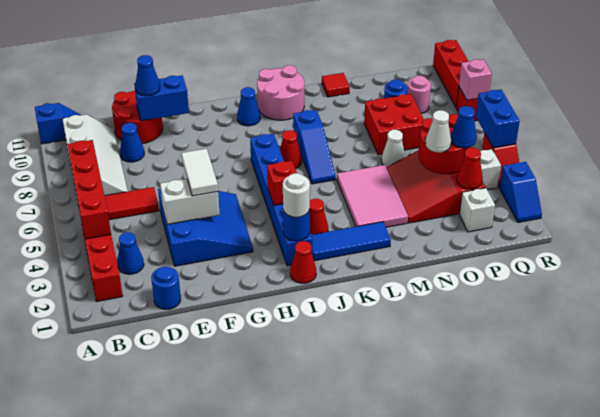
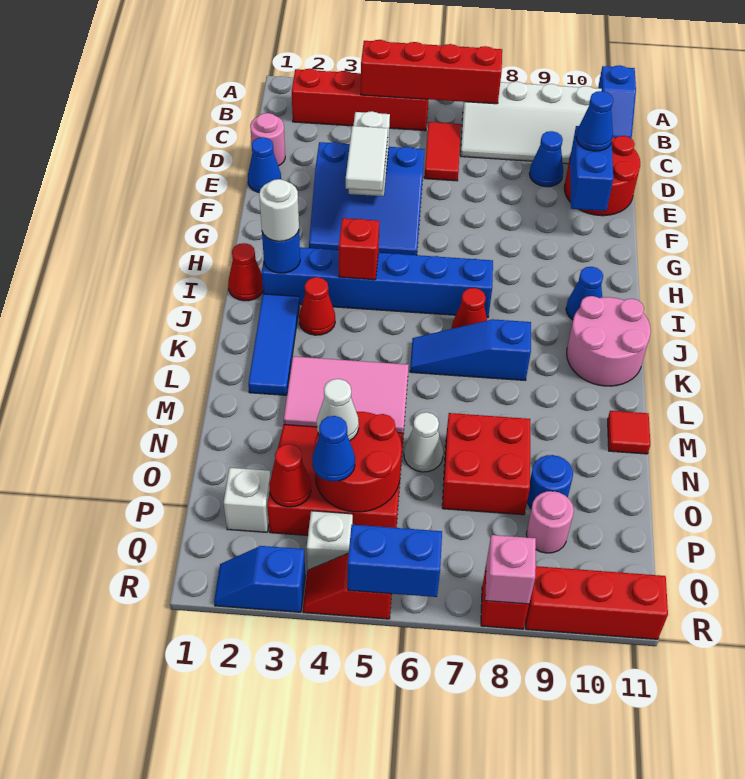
blue 1x1 cone [117,232,144,274] -> blue 1x1 cone moved to [248,137,281,192]
blue 1x1 round brick [151,267,181,309] -> pink 1x1 round brick [250,113,285,166]
white 1x2 tile [182,149,218,196] -> white 1x2 tile turned to [346,126,388,191]

